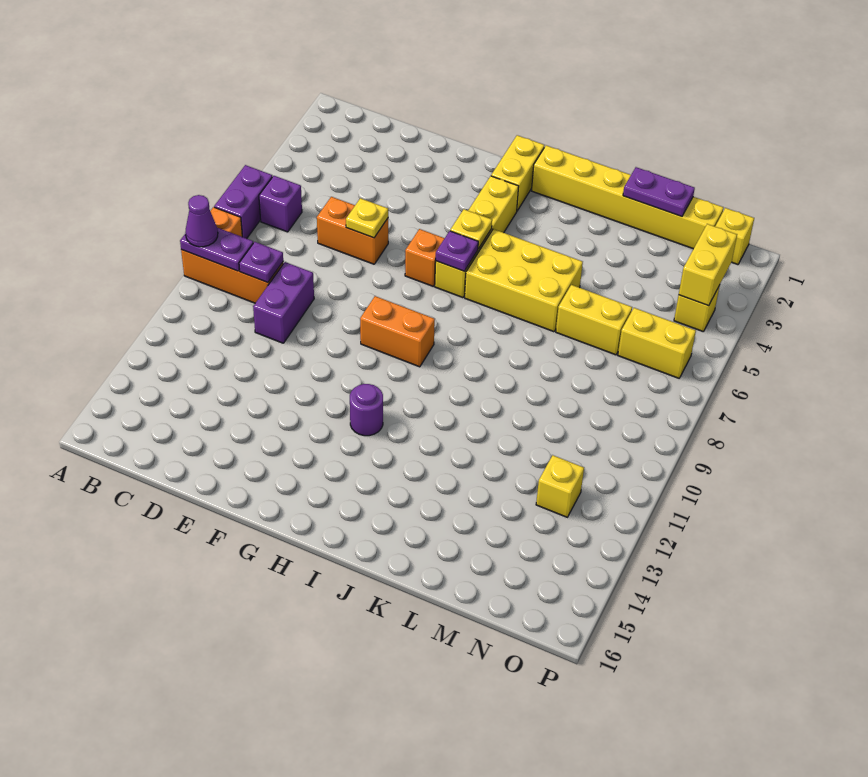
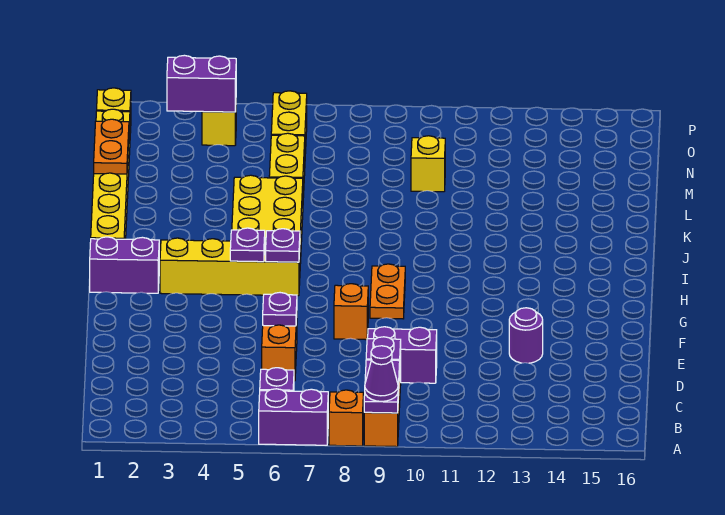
yellow 1x1 plate [346,198,388,238] -> purple 1x1 plate [263,293,297,326]
orange 1x1 brick [405,229,445,286] -> orange 1x1 brick moved to [334,284,368,340]
orange 1x2 brick [360,296,435,367] -> orange 1x2 plate [370,264,405,319]
yellow 1x2 brick [491,135,544,211] -> purple 1x2 brick [90,237,159,293]
yellow 1x1 plate [450,209,492,249] -> purple 1x1 plate [230,228,265,262]
purple 1x1 round brick [350,384,383,436] -> purple 1x1 round brick moved to [509,308,543,363]
purple 1x2 plate [623,167,695,216] -> orange 1x2 plate [94,119,129,174]
yellow 1x1 brick [536,455,584,517] -> yellow 1x1 brick moved to [411,136,445,192]
yellow 1x2 brick [679,224,737,306] -> purple 1x2 brick [167,55,236,112]

